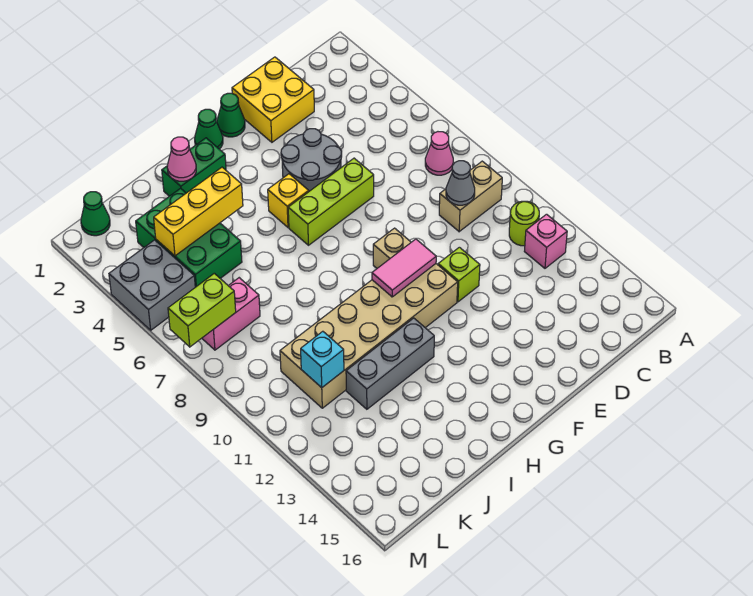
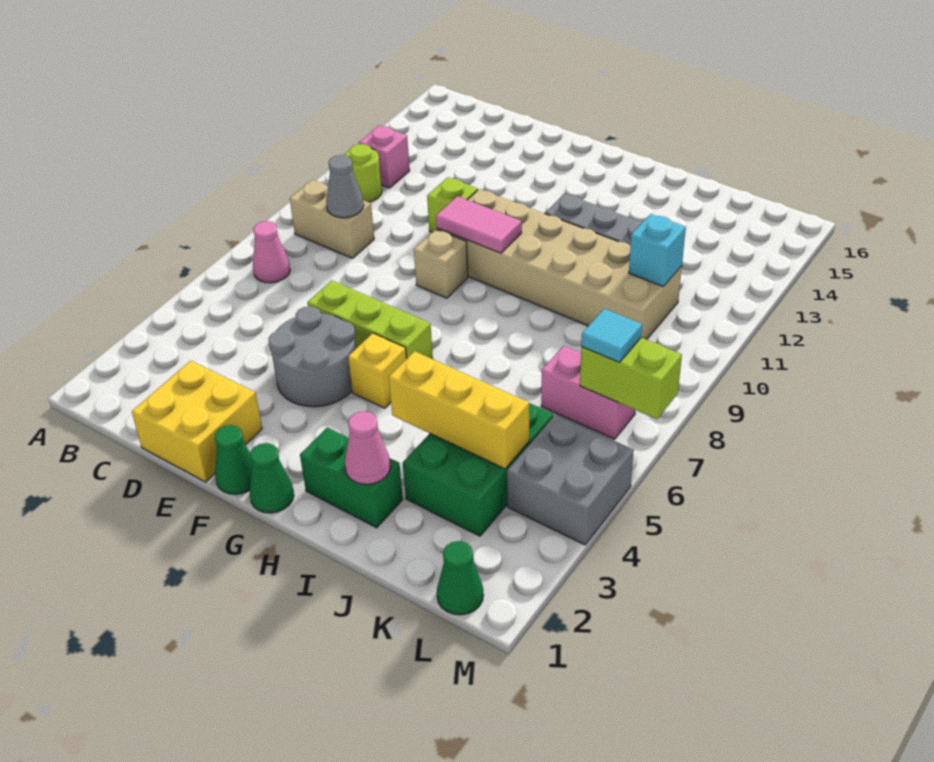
none -> cyan 1x1 tile [581,309,642,362]

